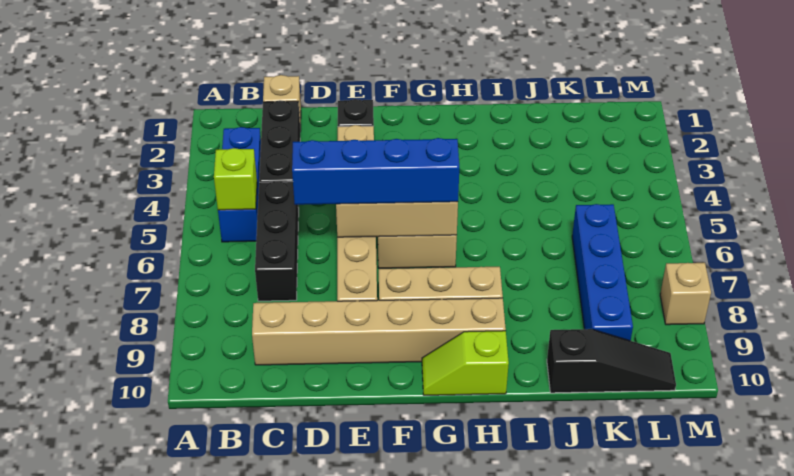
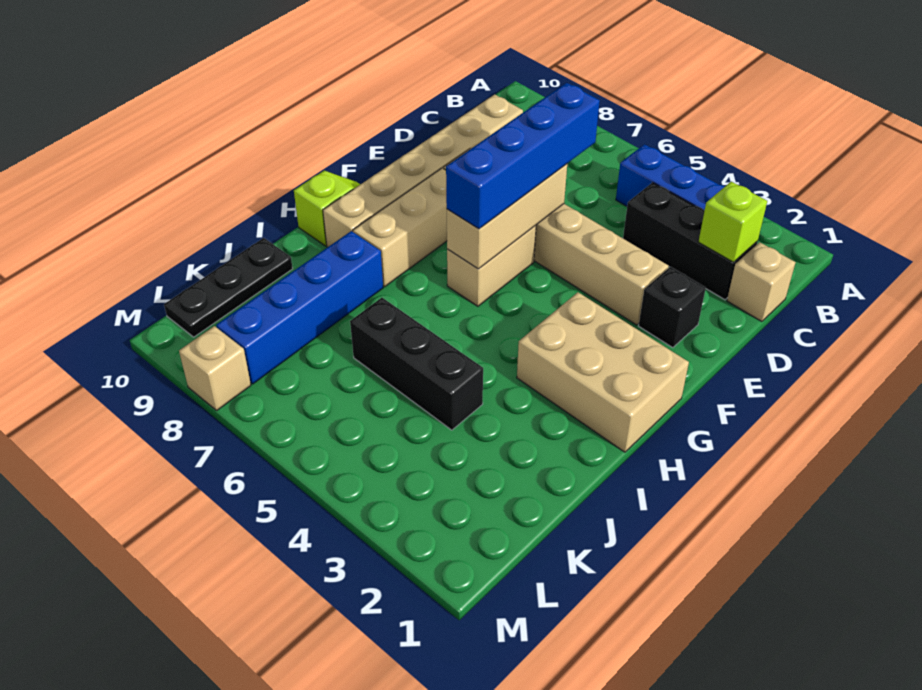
lime 1x1 brick [214,148,257,210] -> lime 1x1 brick moved to [699,182,767,262]
black 1x3 brick [255,181,299,301] -> black 1x3 brick moved to [350,298,483,430]
none -> tan 2x3 brick [517,292,689,452]
black 1x3 slope [547,329,676,393] -> black 1x3 plate [164,238,293,337]
blue 1x4 brick [572,204,633,341] -> blue 1x4 brick turned to [216,231,383,384]

